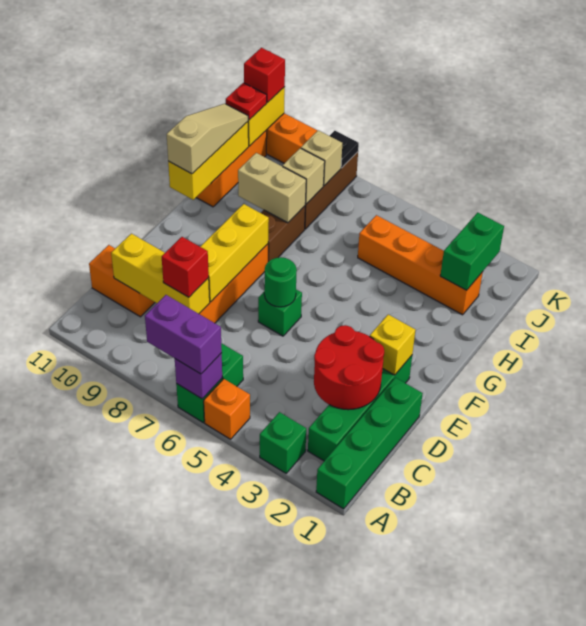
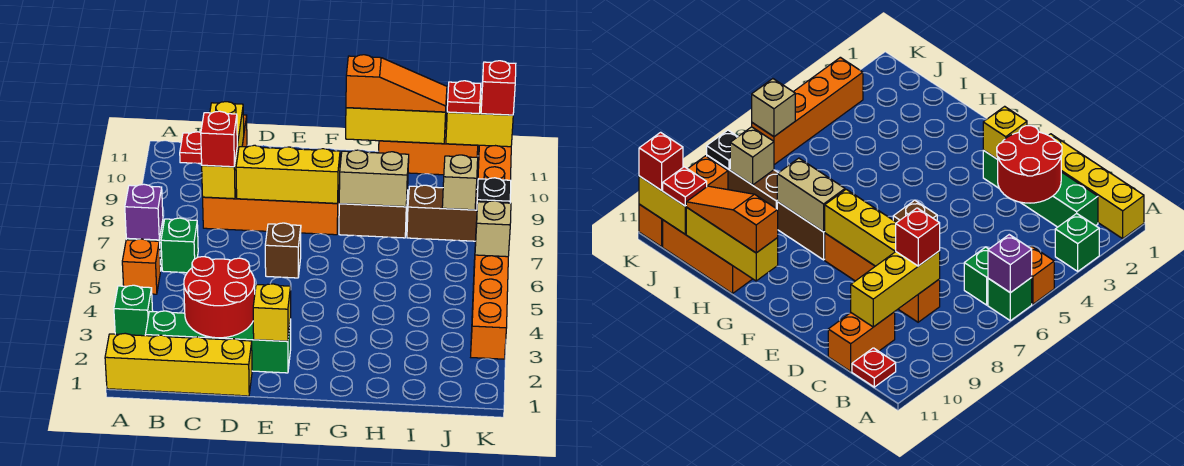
green 1x4 brick [316,378,423,509] -> yellow 1x4 brick [105,333,252,396]
purple 1x2 brick [145,295,222,374] -> none
none -> red 1x1 plate [180,132,202,164]
green 1x1 brick [258,289,302,336] -> brown 1x1 brick [265,223,301,278]
green 1x1 round brick [264,257,297,307] -> none
tan 1x3 slope [167,104,248,174] -> orange 1x3 slope [346,55,447,112]
tan 1x2 brick [238,153,306,223] -> tan 1x2 brick turned to [339,150,409,207]
orange 1x4 brick [358,215,483,315] -> orange 1x4 brick moved to [471,241,508,359]
green 1x2 brick [440,213,504,290] -> none
tan 1x1 brick [283,148,325,204] -> tan 1x1 brick moved to [475,201,511,257]

